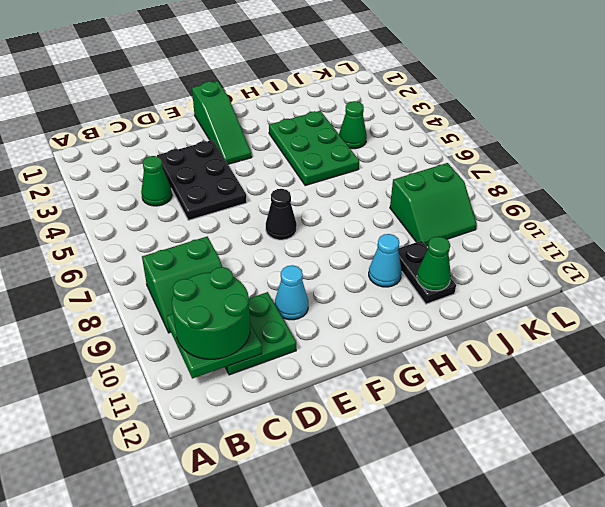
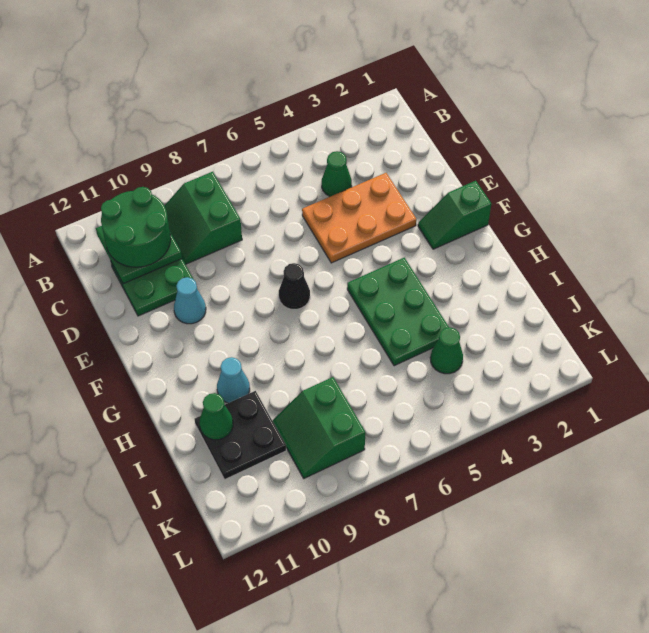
black 2x3 plate [157,140,247,220] -> orange 2x3 plate [302,173,416,263]
green 1x3 slope [192,81,252,164] -> green 1x2 slope [418,181,491,249]
green 2x3 plate [269,111,359,185] -> green 2x3 plate turned to [347,258,449,366]
black 1x2 plate [398,241,456,304] -> black 2x2 plate [195,391,286,479]

